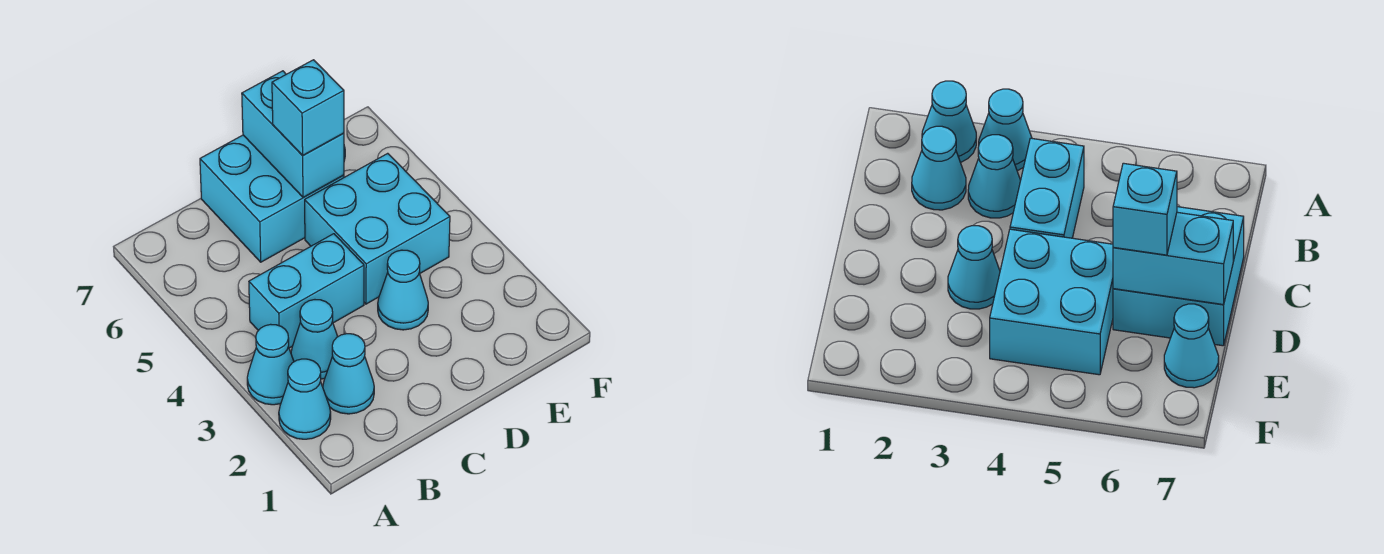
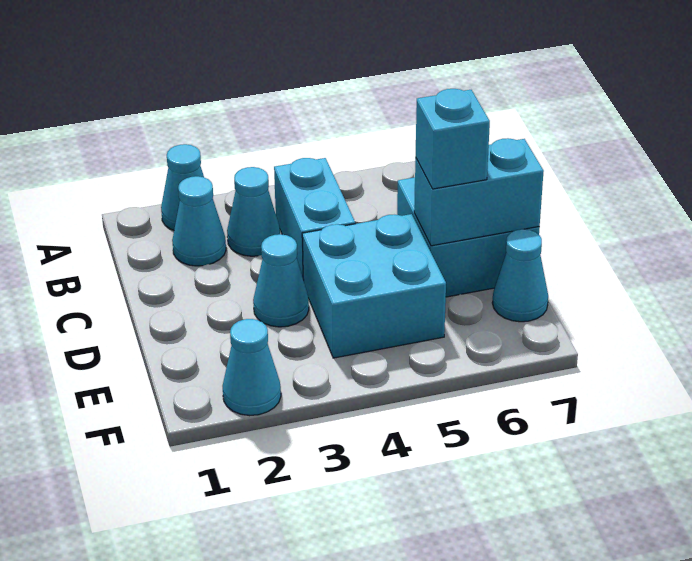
cyan 1x1 cone [247,324,294,405] -> cyan 1x1 cone moved to [223,319,281,416]

